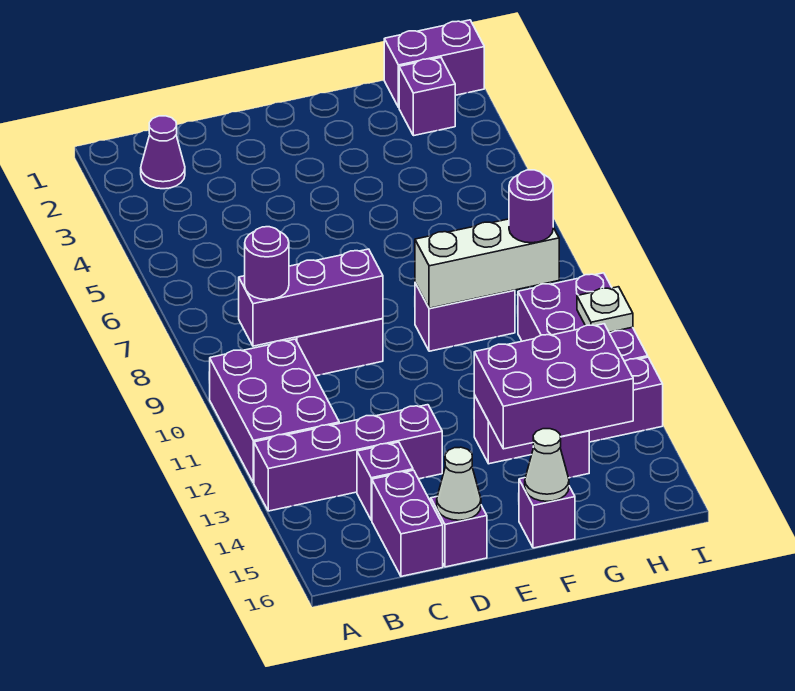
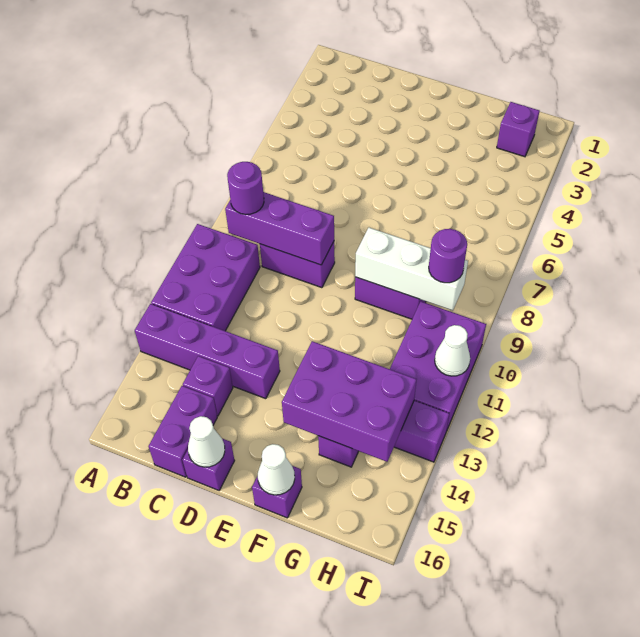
purple 1x1 cone [141,116,185,189] -> none
purple 1x2 brick [384,20,484,107] -> none
white 1x1 plate [577,287,633,332] -> white 1x1 cone [435,325,470,376]

